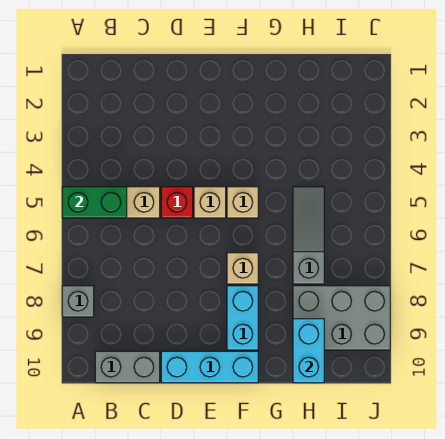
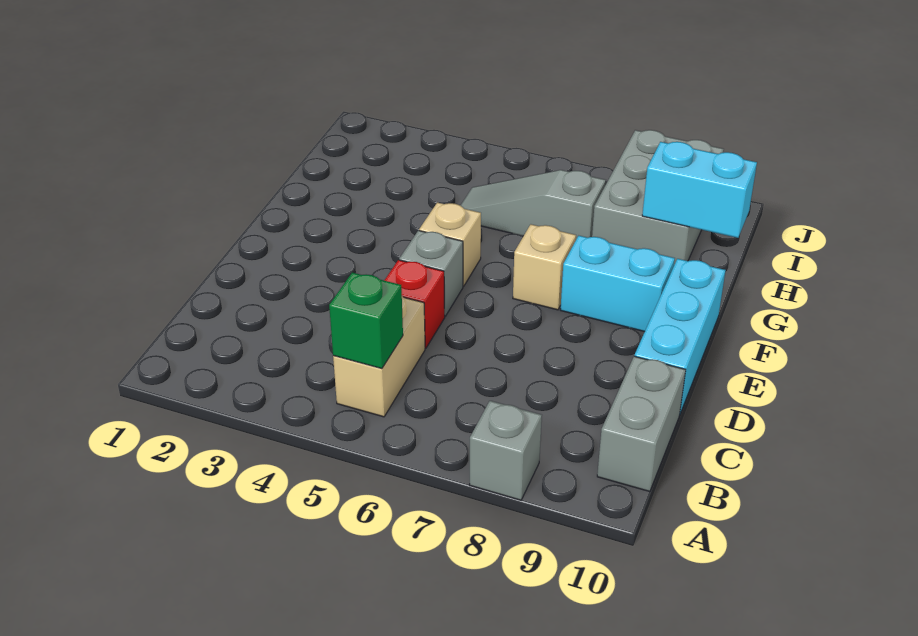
green 1x2 brick [62,187,127,218] -> green 1x1 brick [329,273,403,369]
tan 1x1 brick [194,187,226,218] -> grey 1x1 brick [399,230,463,316]

